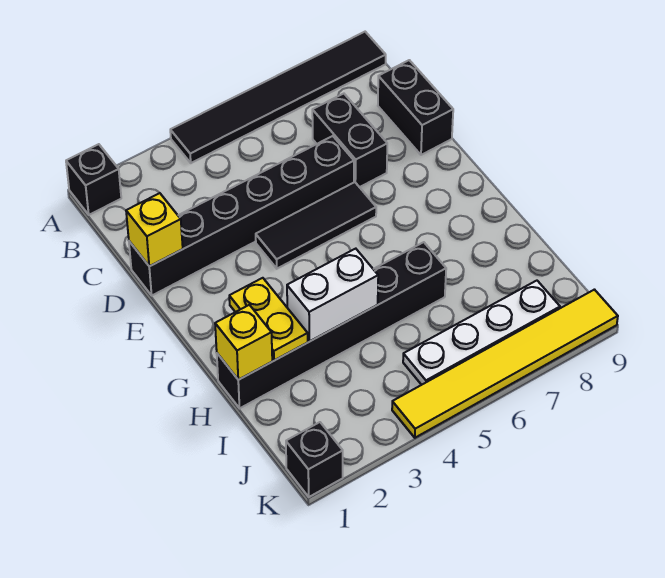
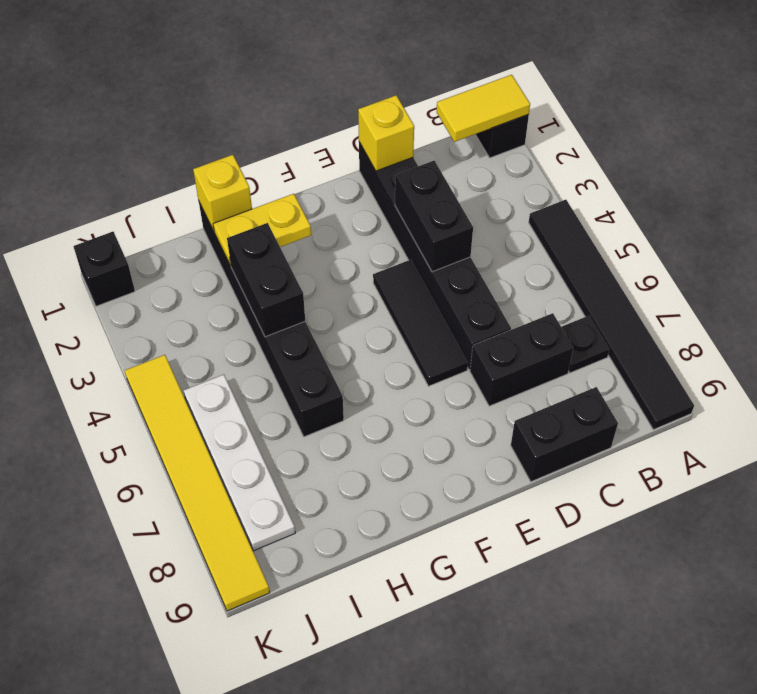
none -> yellow 1x2 tile [437,75,530,142]
none -> black 1x1 plate [561,316,610,373]
none -> black 1x2 brick [395,161,473,272]
white 1x2 brick [287,249,378,341] -> black 1x2 brick [227,223,305,337]

